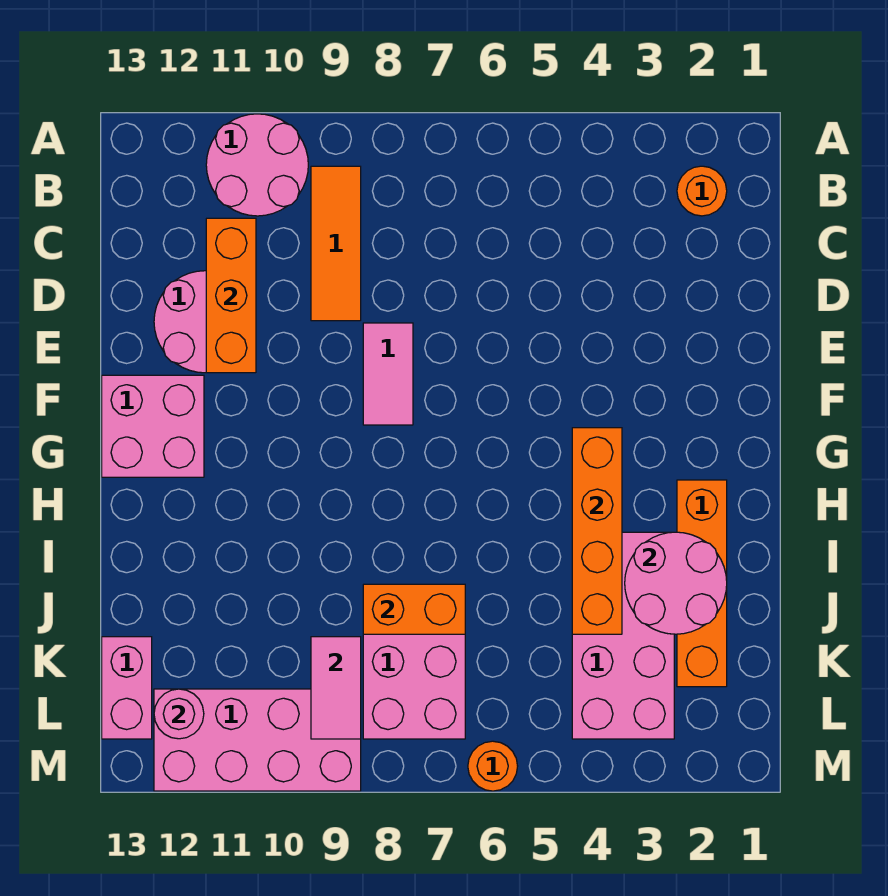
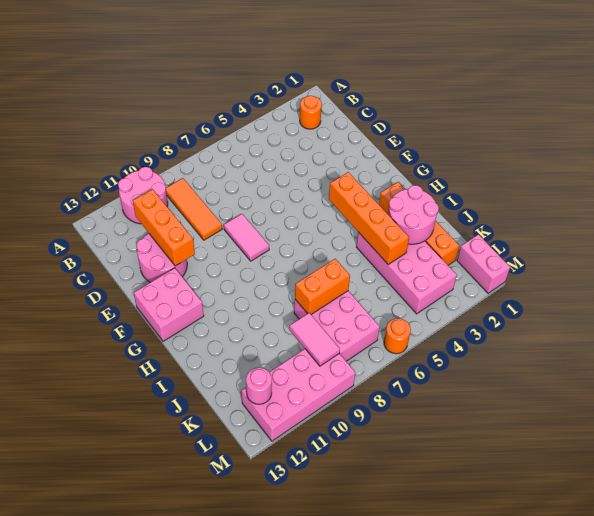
pink 1x2 brick [102,637,152,739] -> pink 1x2 brick moved to [457,234,510,293]

